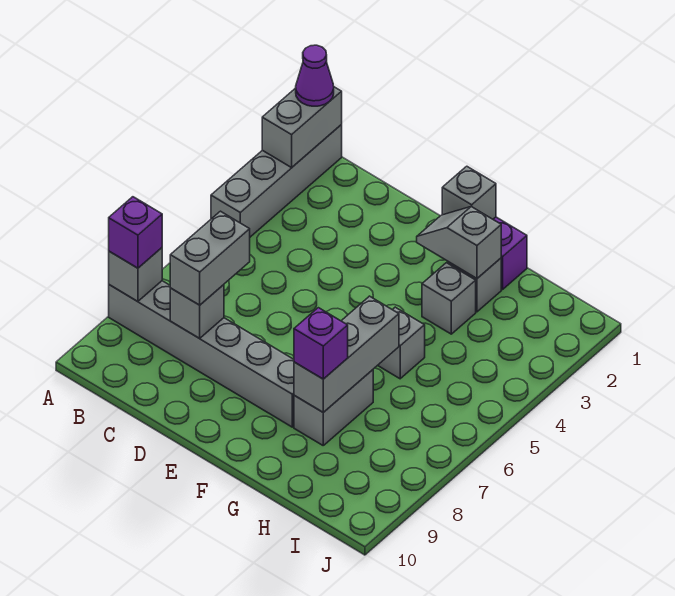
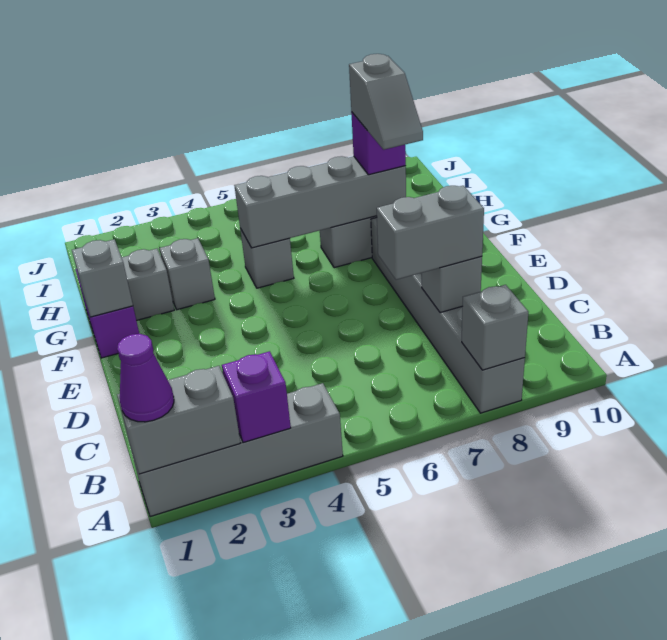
purple 1x1 brick [109,197,162,268] -> purple 1x1 brick moved to [222,351,291,443]
grey 1x2 slope [417,207,501,279] -> grey 1x2 slope moved to [349,54,423,150]
grey 1x3 brick [294,296,399,412] -> grey 1x4 brick [234,156,406,248]

